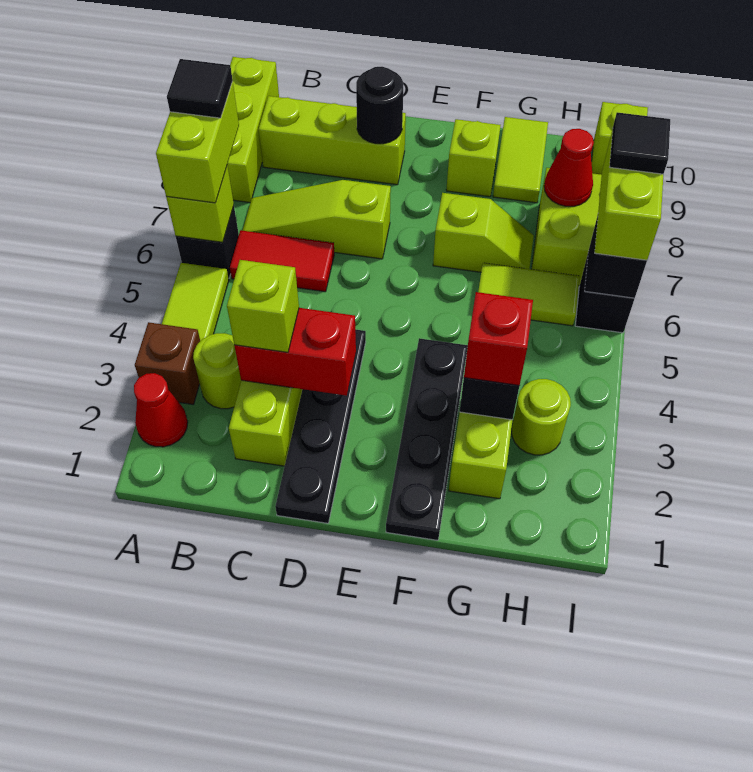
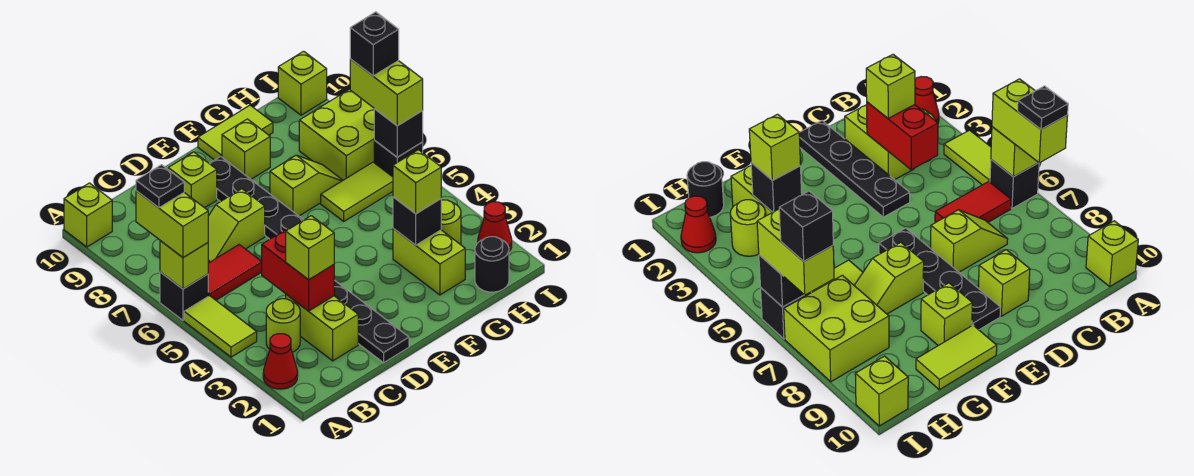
brown 1x1 brick [135,322,200,405] -> none
black 1x1 tile [167,59,233,118] -> black 1x1 plate [136,165,184,208]
lime 1x3 brick [227,57,279,202] -> lime 1x1 brick [64,183,112,247]
lime 1x3 slope [242,180,391,259] -> lime 1x2 slope [208,189,265,263]
lime 1x3 brick [258,96,406,185] -> lime 1x1 brick [168,152,217,208]
red 1x2 brick [234,308,356,396] -> red 1x2 brick turned to [262,229,334,311]
black 1x1 round brick [356,67,403,144] -> black 1x1 round brick moved to [475,237,509,292]
black 1x4 plate [386,338,468,540] -> black 1x4 plate moved to [209,156,303,239]
red 1x1 brick [464,292,533,386] -> lime 1x1 brick [393,150,441,214]
lime 1x2 tile [493,117,548,203] -> lime 1x2 tile turned to [198,105,273,160]
red 1x1 cone [544,129,594,206] -> red 1x1 cone moved to [478,202,512,252]
black 1x1 tile [609,112,670,174] -> black 1x1 brick [350,12,399,76]

